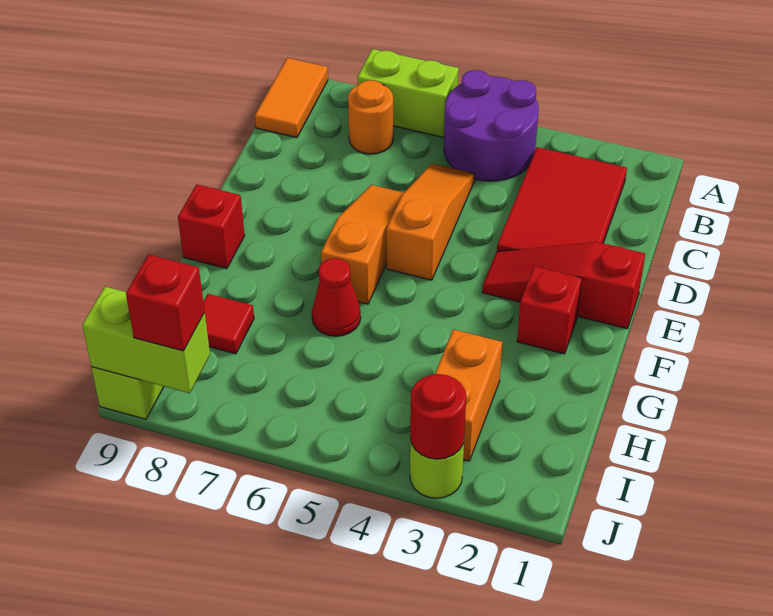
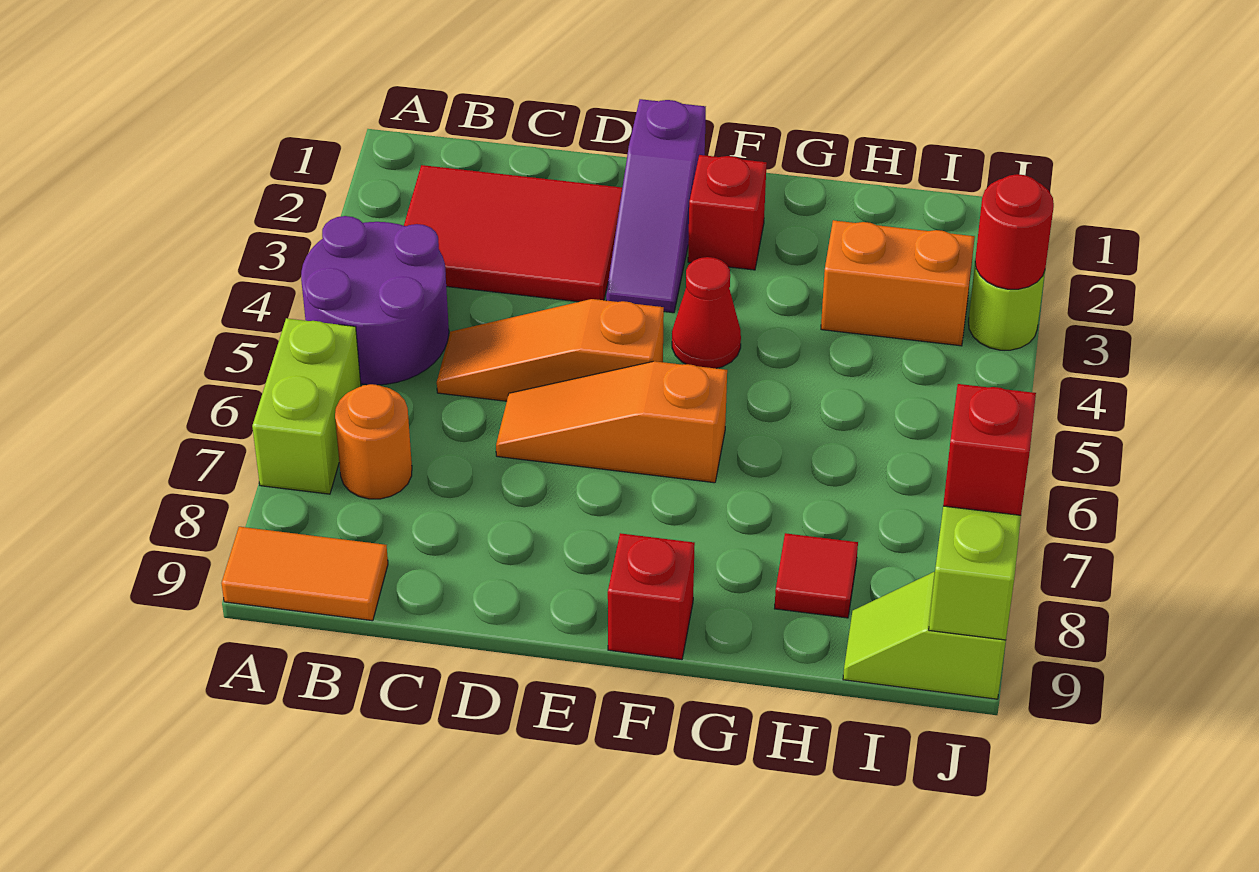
red 1x3 slope [482,242,645,329] -> purple 1x3 slope [606,99,706,313]
red 1x1 cone [312,258,361,336] -> red 1x1 cone moved to [672,257,741,368]

